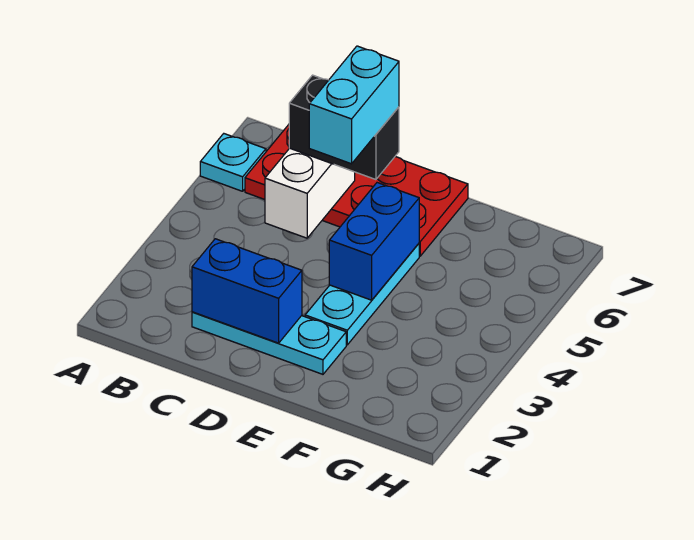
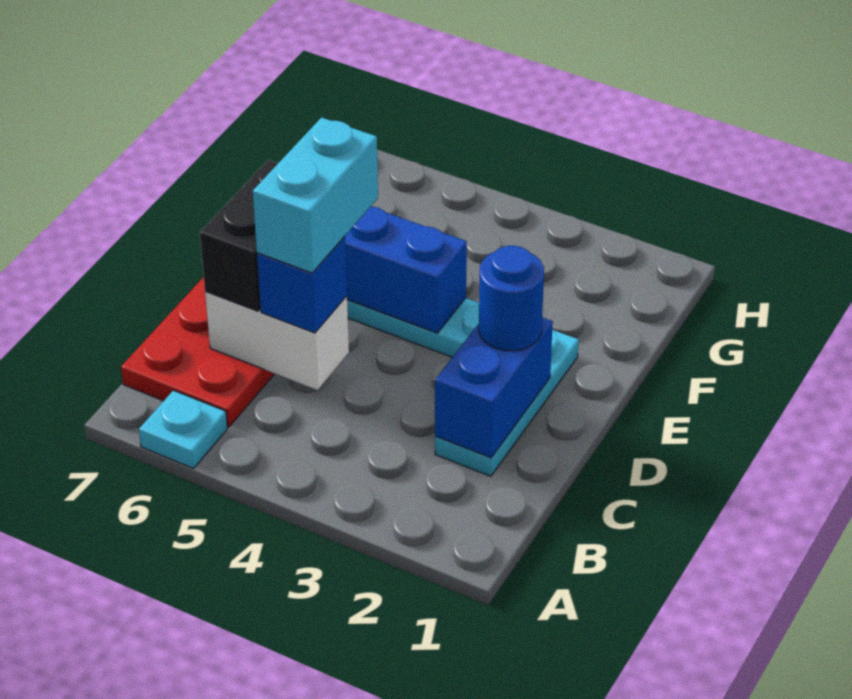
none -> blue 1x1 brick [257,236,347,333]
none -> blue 1x1 round brick [479,246,544,351]
cyan 1x2 brick [309,46,399,164] -> cyan 1x2 brick turned to [253,117,378,273]

